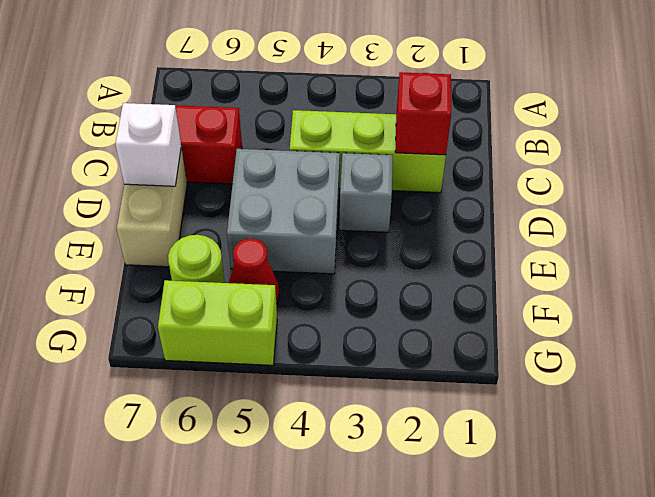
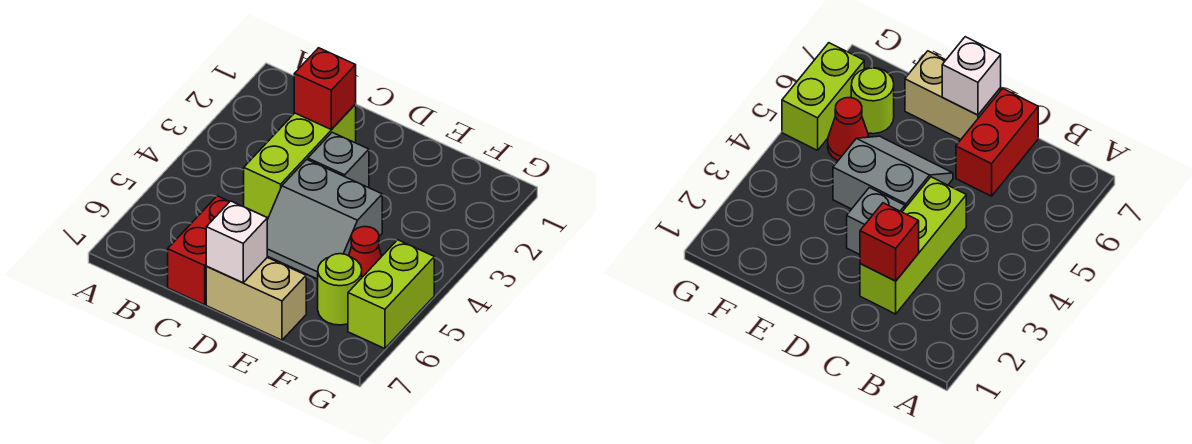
grey 2x2 brick [227,149,340,274] -> grey 2x2 slope [267,160,382,279]

